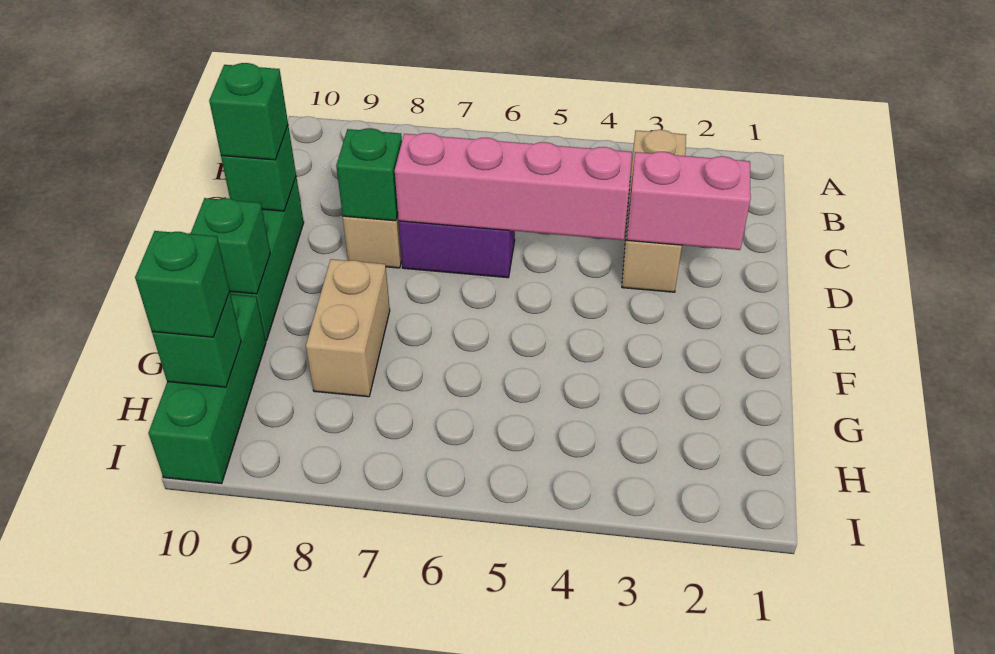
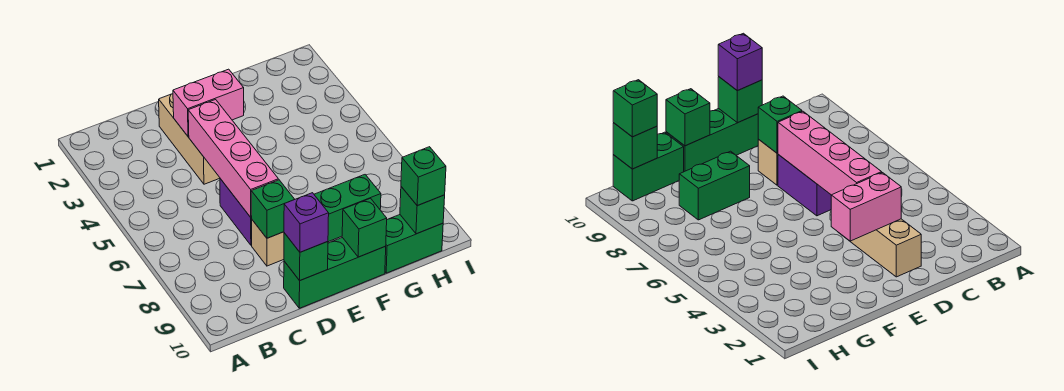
tan 1x3 brick [622,130,686,292] -> tan 1x3 brick turned to [159,94,220,184]
pink 1x2 brick [627,152,751,250] -> pink 1x2 brick turned to [173,69,244,137]
green 1x1 brick [209,63,288,160] -> purple 1x1 brick [284,193,329,252]
tan 1x2 brick [306,259,390,397] -> green 1x2 brick [314,175,381,242]
green 1x3 brick [148,294,266,484] -> green 1x2 brick [385,215,443,273]

